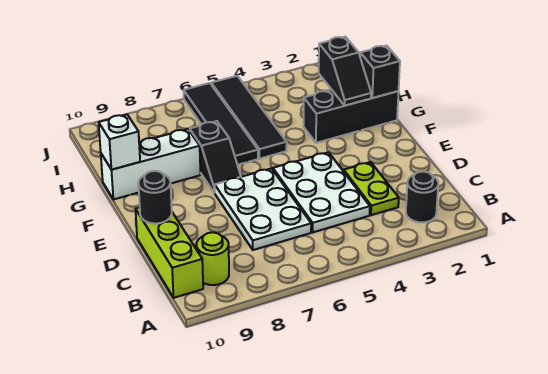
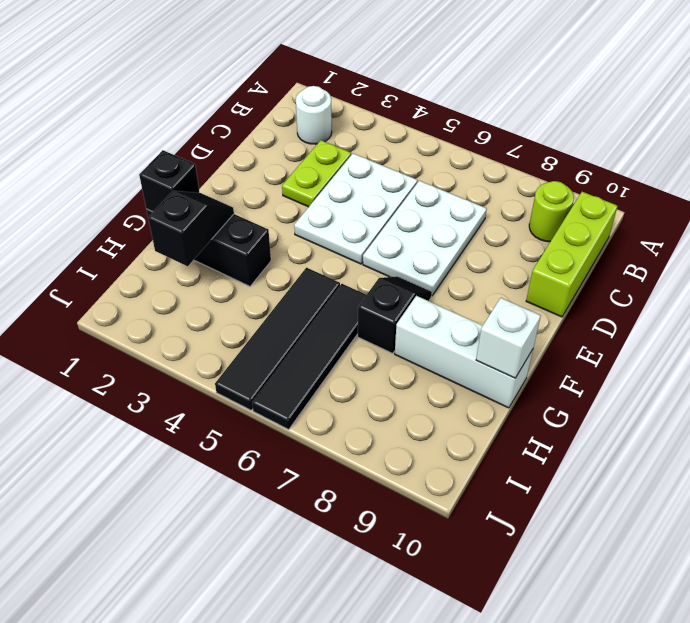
black 1x1 round brick [406,171,438,222] -> white 1x1 round brick [296,86,332,144]
black 1x1 round brick [139,171,172,224] -> none

